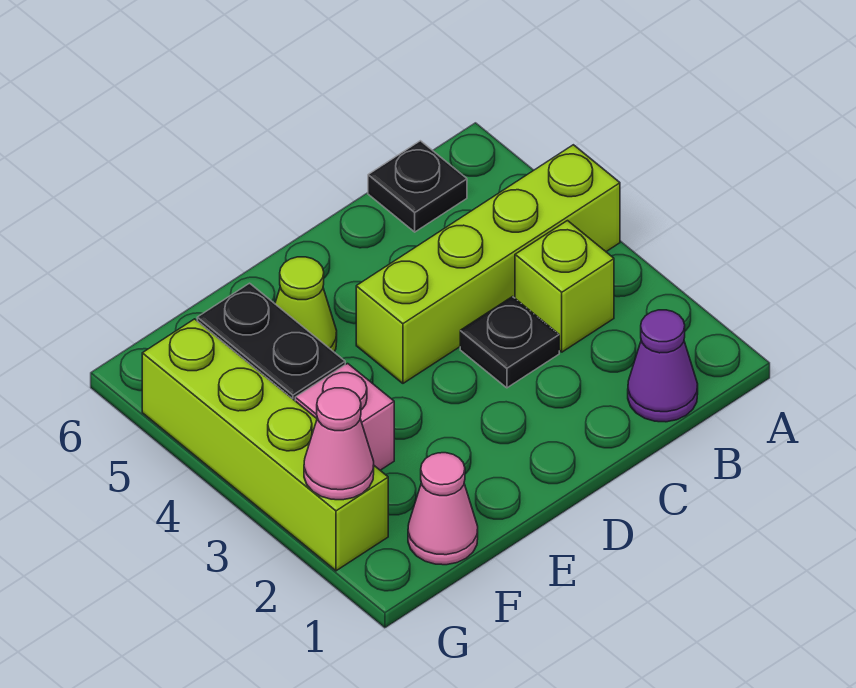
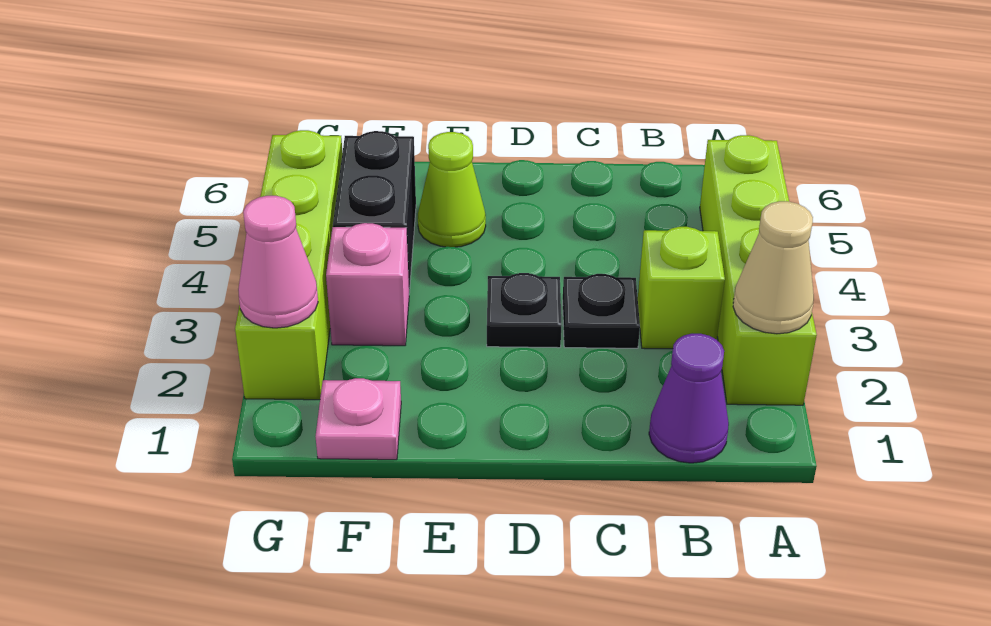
none -> tan 1x1 cone [733,201,814,334]
lime 1x4 brick [356,145,620,383] -> lime 1x4 brick turned to [700,135,817,405]
black 1x1 plate [368,141,467,232] -> black 1x1 plate moved to [487,273,561,348]
pink 1x1 cone [408,453,478,565] -> pink 1x1 plate [316,378,401,460]

